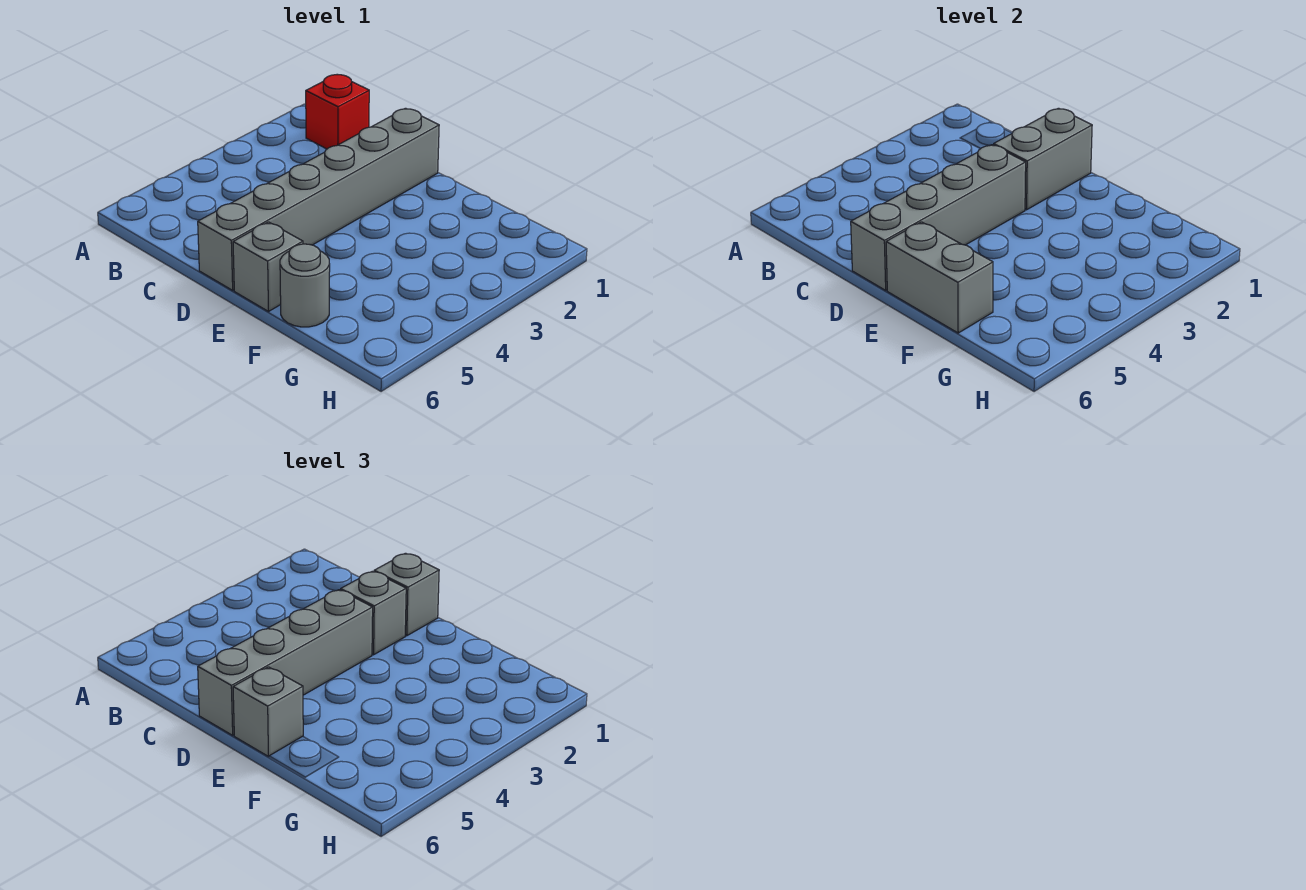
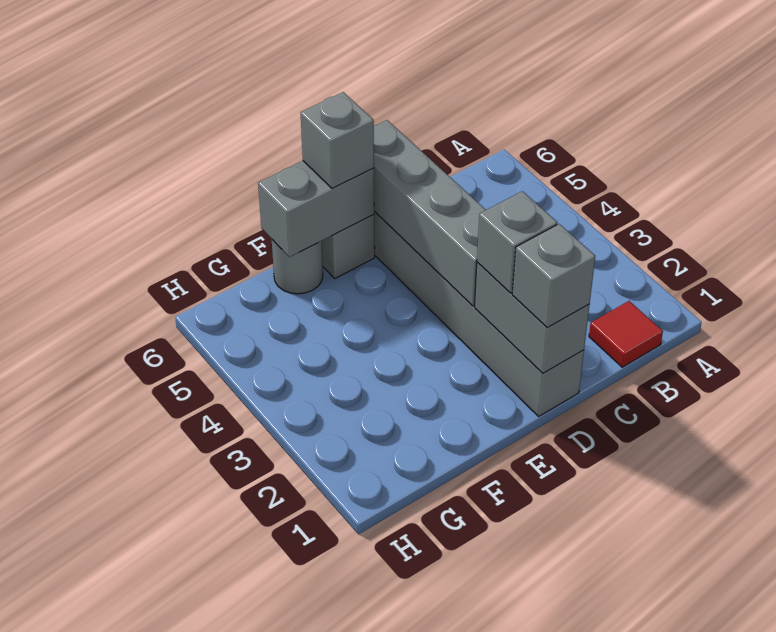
red 1x1 brick [306,75,369,149] -> red 1x1 tile [589,301,663,367]
grey 1x4 brick [198,590,373,735] -> none

